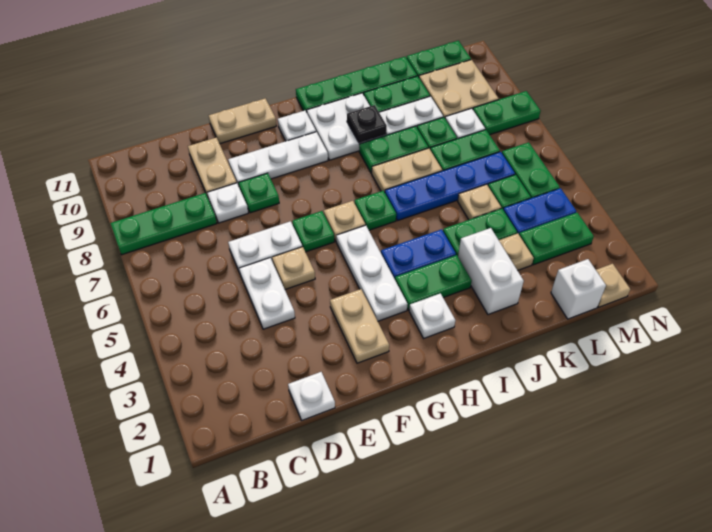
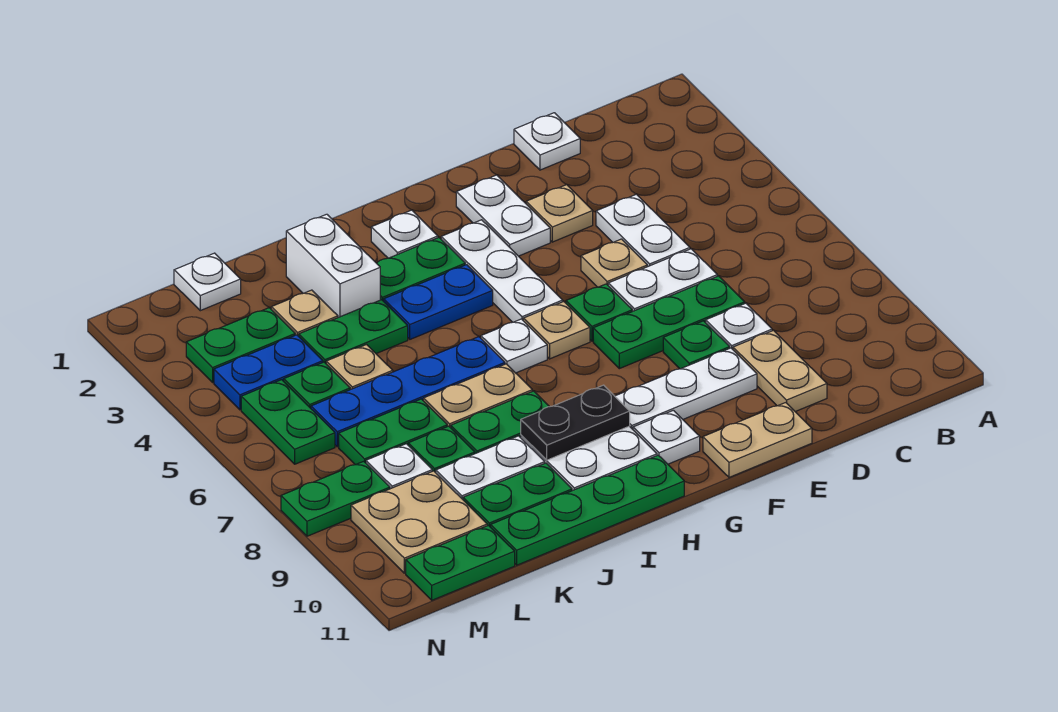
green 1x3 plate [110,193,217,255] -> green 1x3 plate moved to [593,276,745,369]
tan 1x2 plate [330,289,389,363] -> white 1x2 plate [456,175,550,256]
green 1x1 plate [355,191,396,230] -> white 1x1 plate [481,319,547,373]
black 1x1 plate [347,105,387,143] -> black 1x2 plate [521,385,630,460]
white 1x1 brick [551,259,606,319] -> white 1x1 plate [174,253,241,311]
tan 1x1 plate [596,264,630,307] -> tan 1x1 plate moved to [526,185,593,242]

